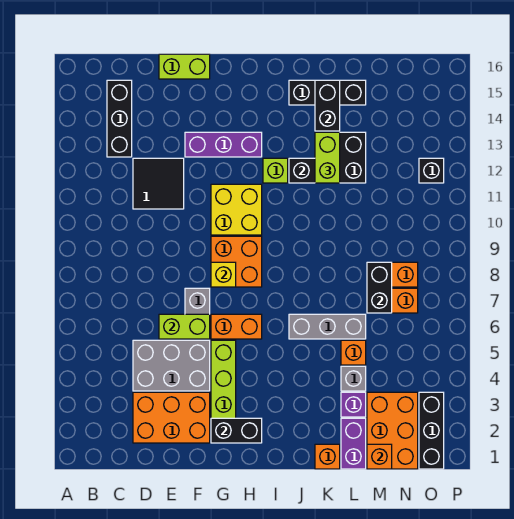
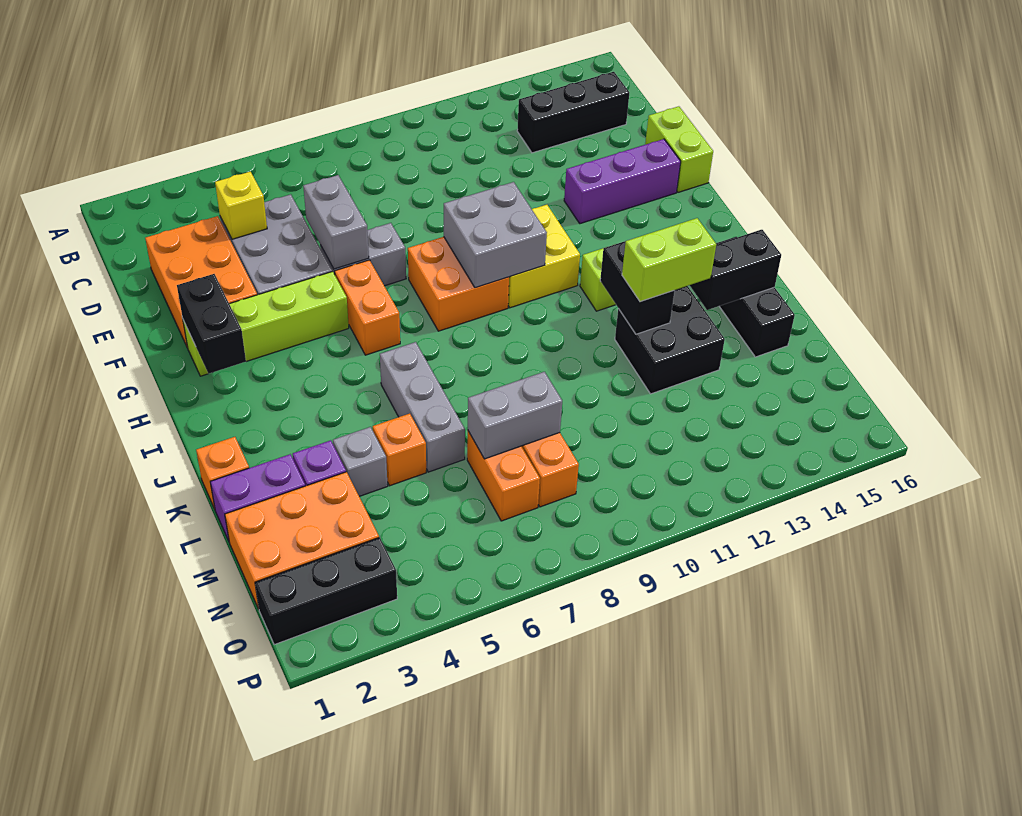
black 2x2 tile [133,158,184,209] -> none
lime 1x2 brick [159,314,210,339] -> grey 1x2 brick [303,175,369,269]
purple 1x3 brick [185,132,262,157] -> purple 1x3 brick turned to [564,139,681,224]
yellow 1x1 brick [211,262,236,287] -> yellow 1x1 brick moved to [215,171,267,239]
none -> grey 2x2 brick [444,182,547,288]
orange 1x1 brick [367,444,392,469] -> none
black 1x2 brick [367,262,392,313] -> grey 1x2 brick [468,372,562,459]
black 1x1 brick [419,158,444,183] -> none

